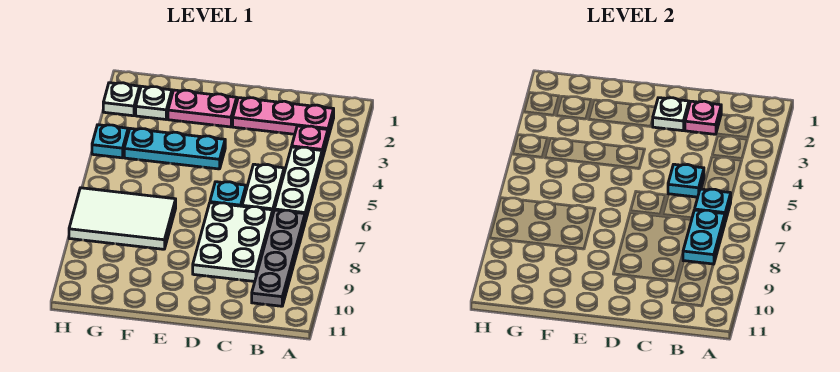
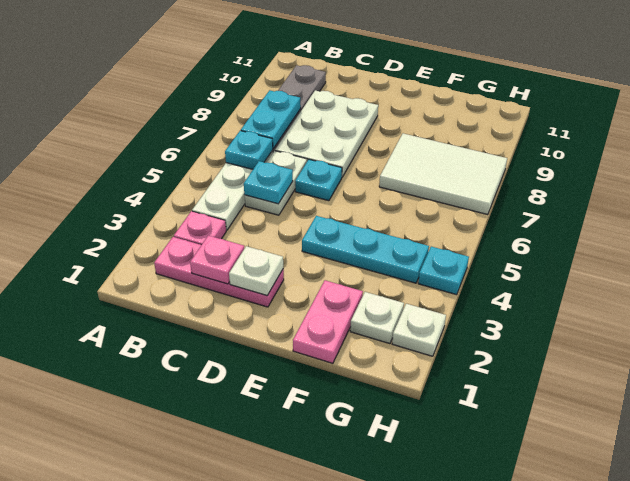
pink 1x2 plate [168,90,237,127] -> pink 1x2 plate turned to [293,280,363,363]

